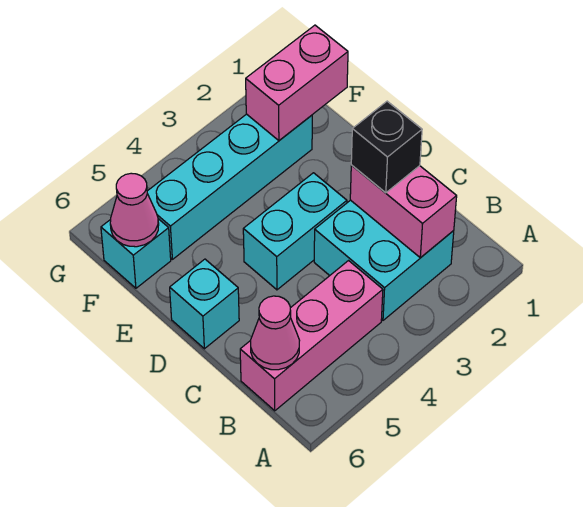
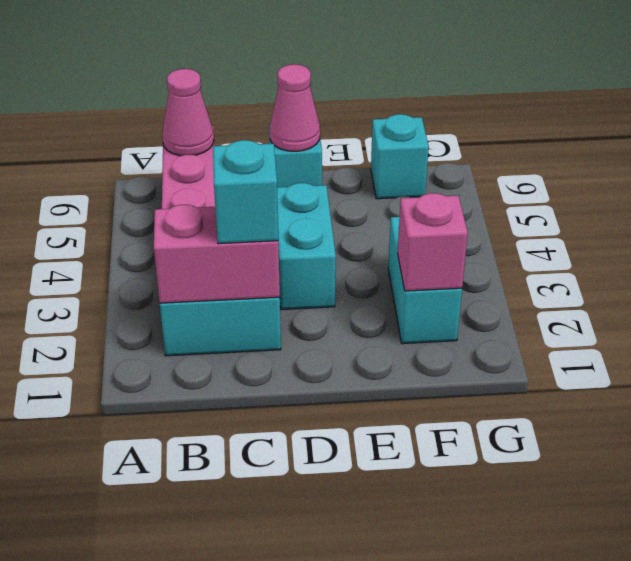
black 1x1 brick [351,101,422,193] -> cyan 1x1 brick [213,140,278,244]
pink 1x2 brick [246,25,348,141] -> pink 1x1 brick [398,193,468,291]
cyan 1x4 brick [147,114,312,259] -> cyan 1x2 brick [388,217,462,344]
pink 1x1 cone [110,173,159,247] -> pink 1x1 cone moved to [269,64,320,151]

